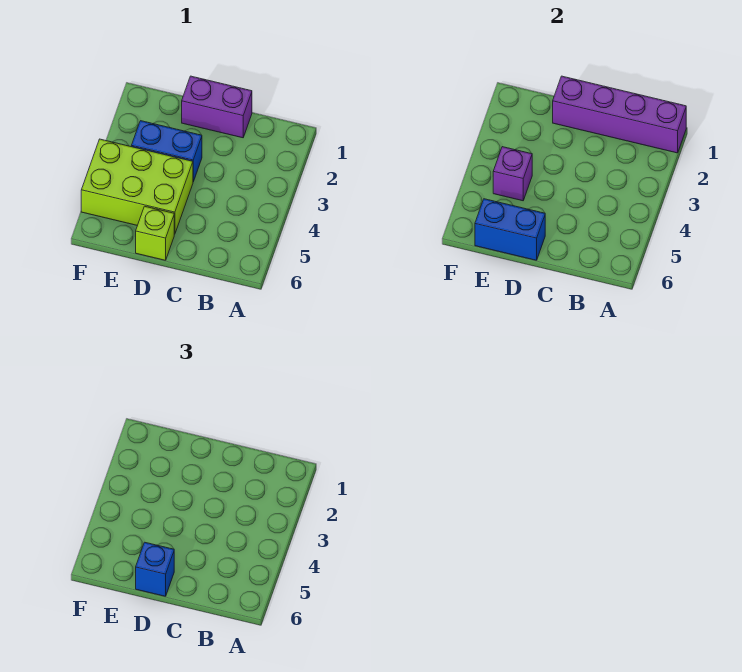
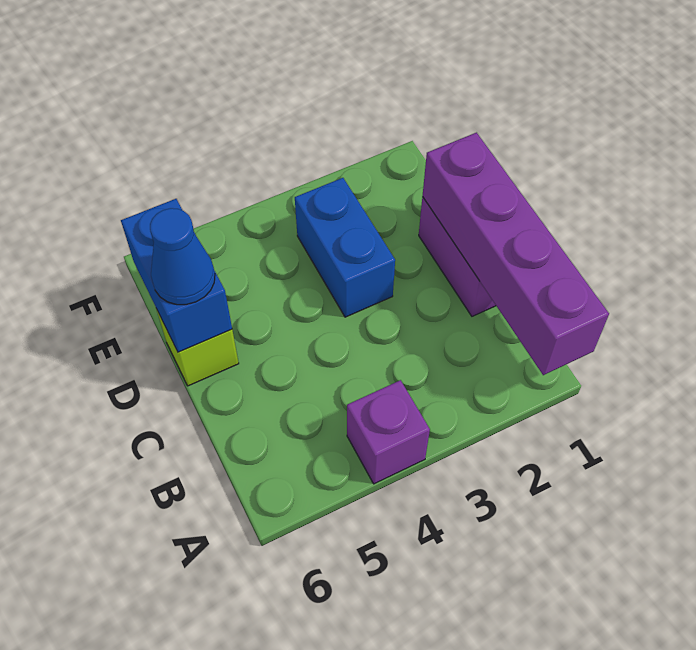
lime 2x3 brick [81,139,193,234] -> none
blue 1x1 brick [136,542,174,596] -> blue 1x1 cone [150,208,215,305]
purple 1x1 brick [493,147,532,201] -> purple 1x1 brick moved to [347,380,430,484]

